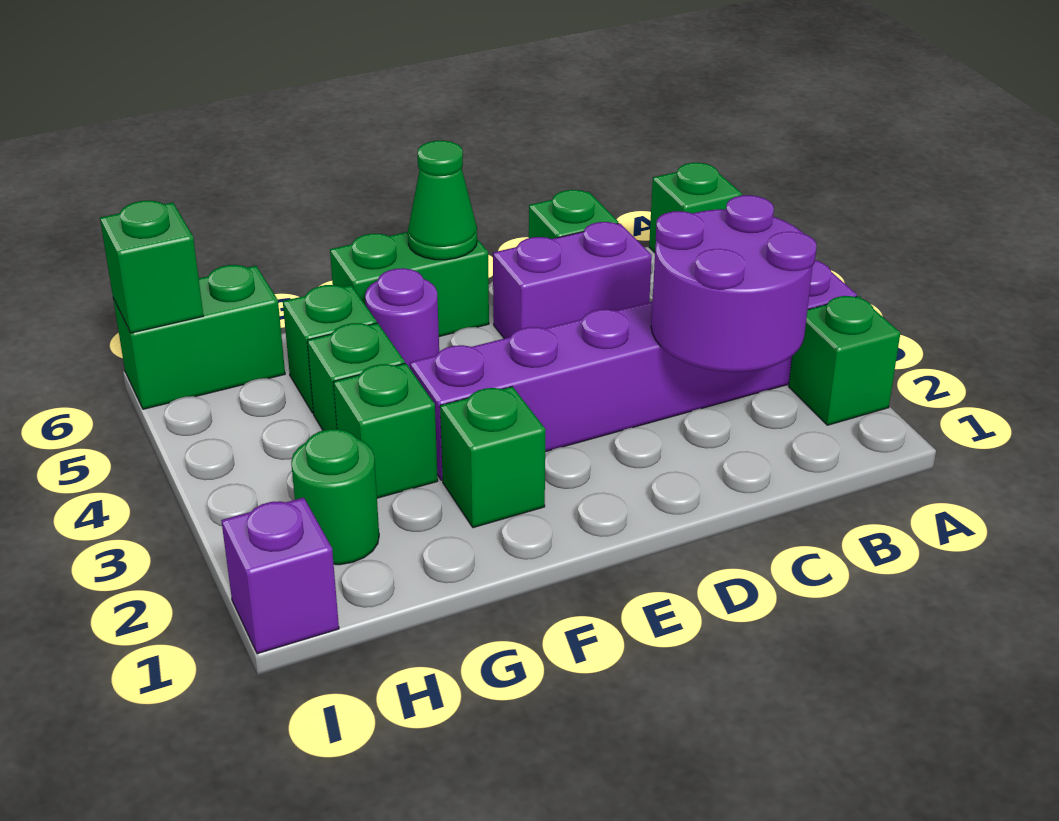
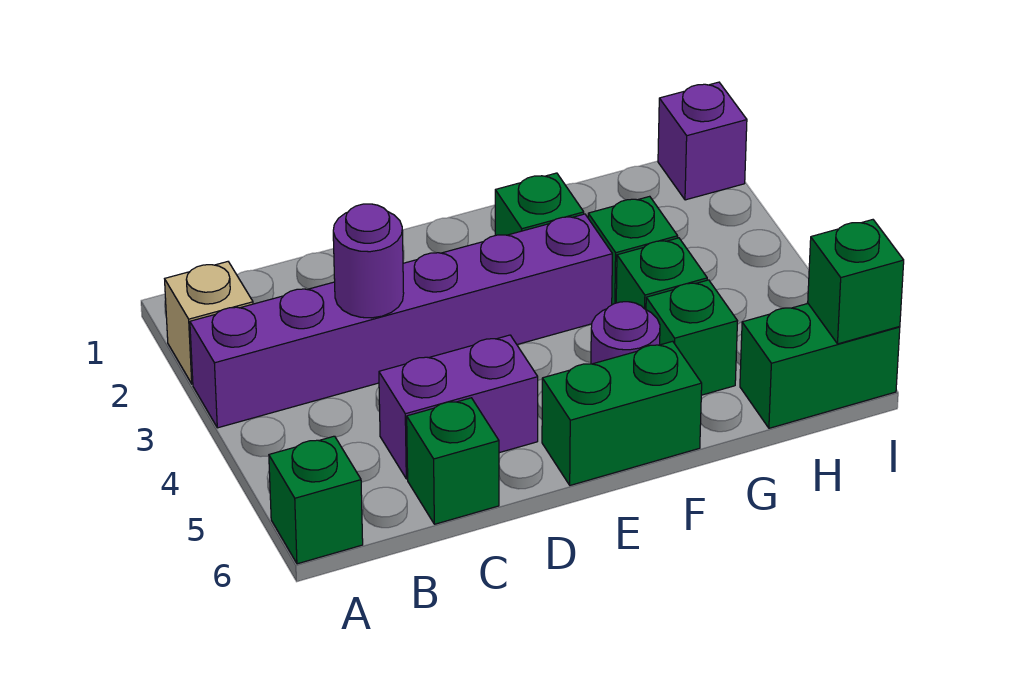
green 1x1 brick [789,296,900,425] -> tan 1x1 brick [165,262,253,384]
purple 2x2 round brick [651,195,817,372] -> purple 1x1 round brick [333,204,404,318]
green 1x1 cone [408,141,477,260] -> none
green 1x1 round brick [291,429,379,565] -> none

